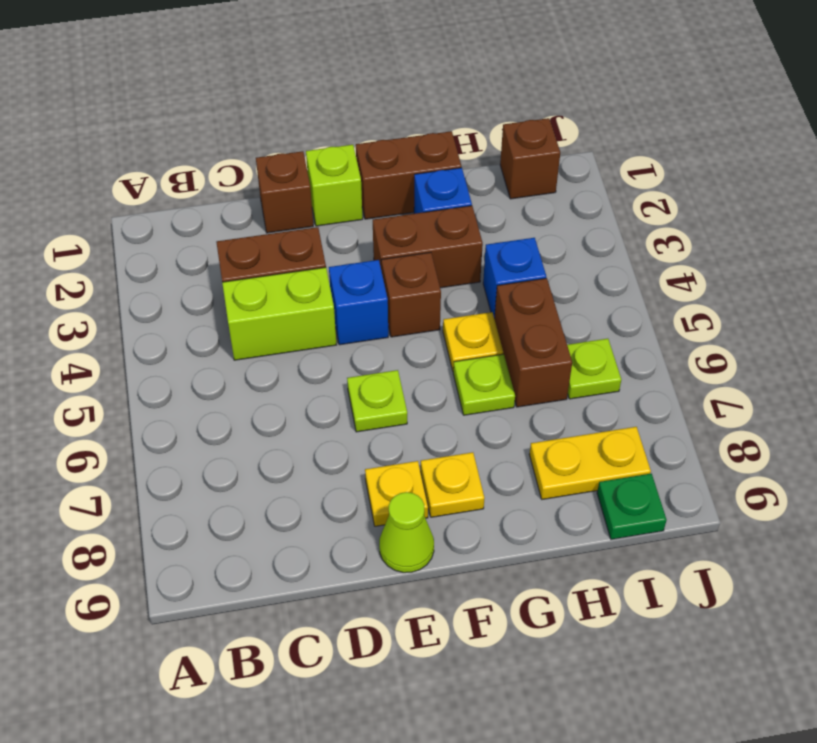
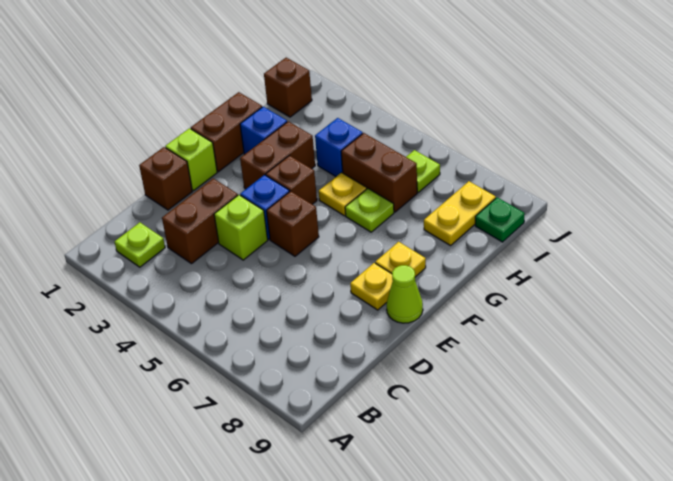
lime 1x2 brick [222,267,336,360] -> lime 1x1 brick [214,195,268,260]
none -> brown 1x1 brick [266,191,319,256]
lime 1x1 plate [347,370,407,432] -> lime 1x1 plate moved to [115,222,165,267]

